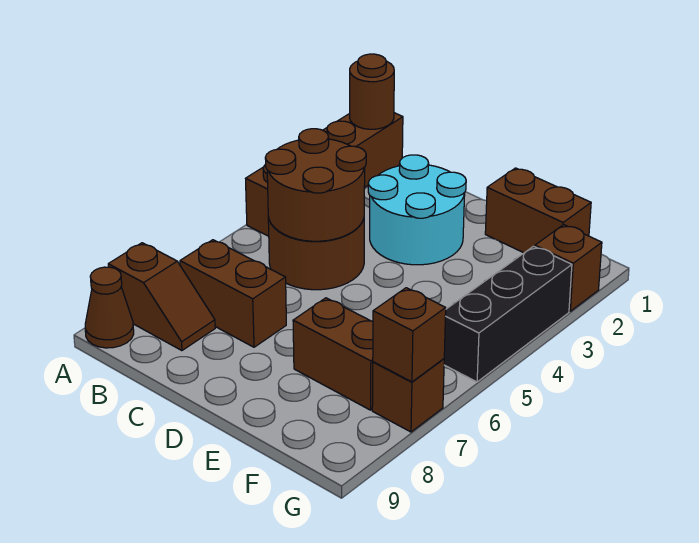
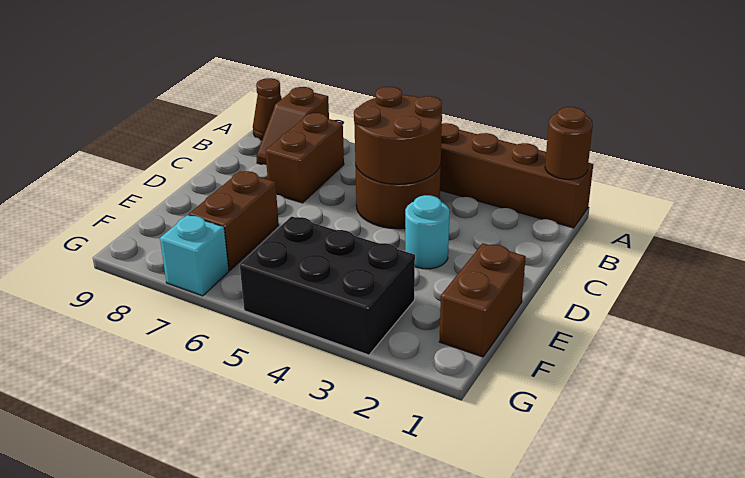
cyan 2x2 round brick [368,155,466,265] -> cyan 1x1 round brick [405,195,450,269]
brown 1x1 brick [535,225,602,311] -> none
black 1x3 brick [444,246,572,382] -> black 2x3 brick [240,216,415,355]
brown 1x1 brick [372,359,444,432] -> cyan 1x1 brick [160,215,229,296]
brown 1x1 brick [373,288,446,382] -> none

